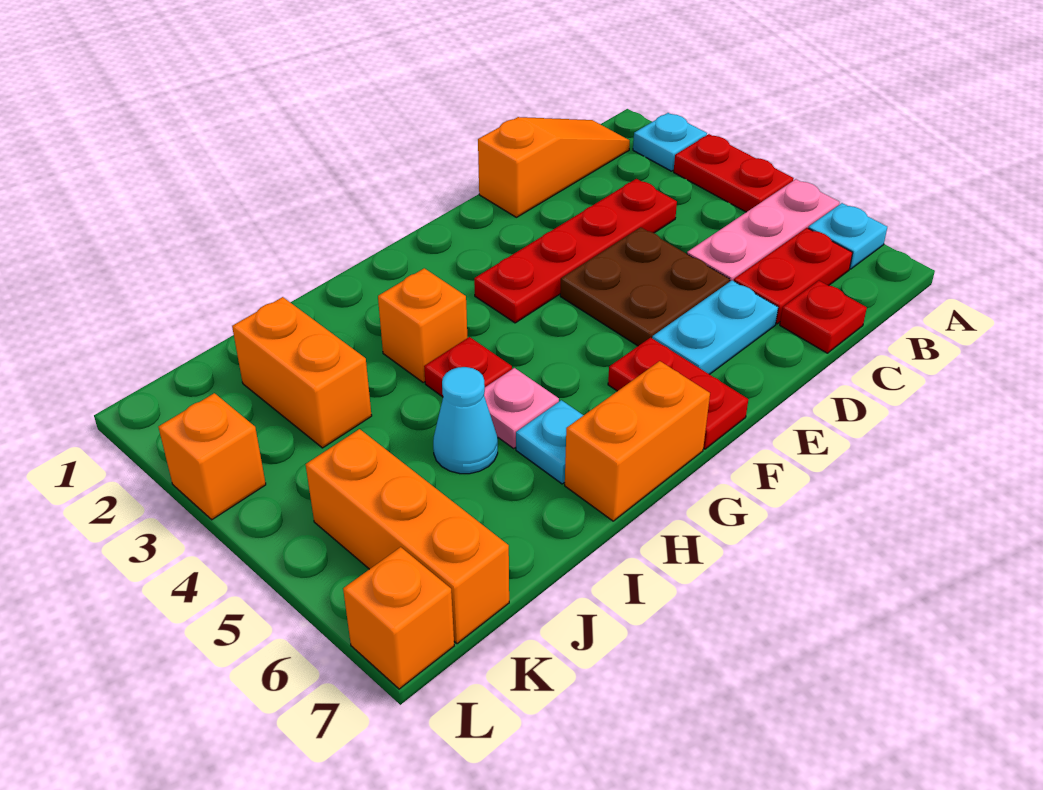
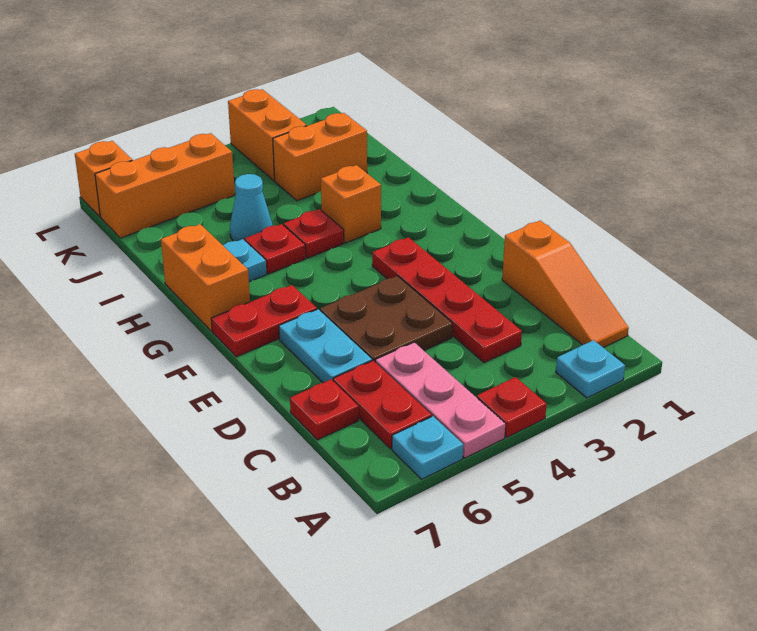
red 1x2 plate [674,134,794,212] -> red 1x1 plate [477,377,546,437]
pink 1x1 plate [484,368,559,448] -> red 1x1 plate [245,224,306,274]
orange 1x1 brick [158,393,266,520] -> orange 1x2 brick [228,89,307,181]

